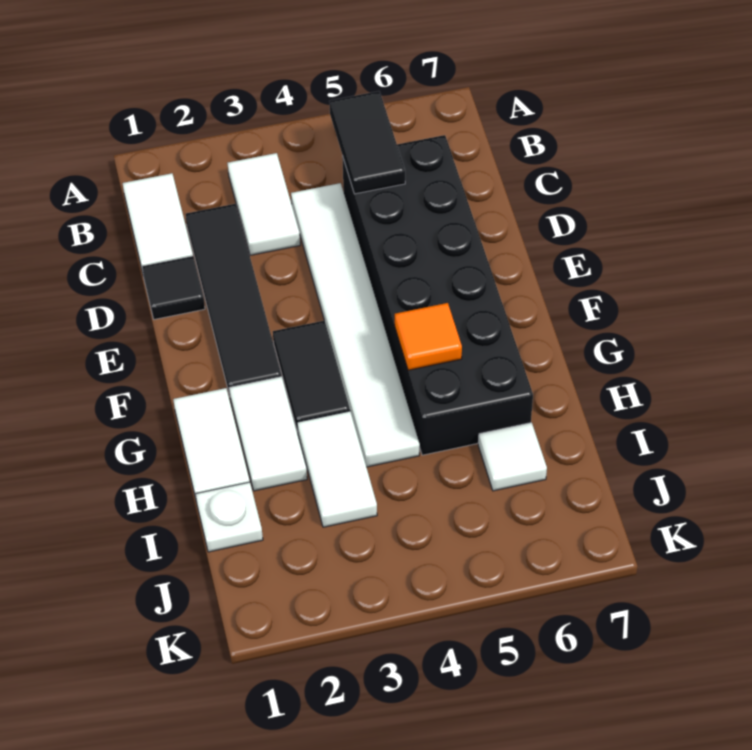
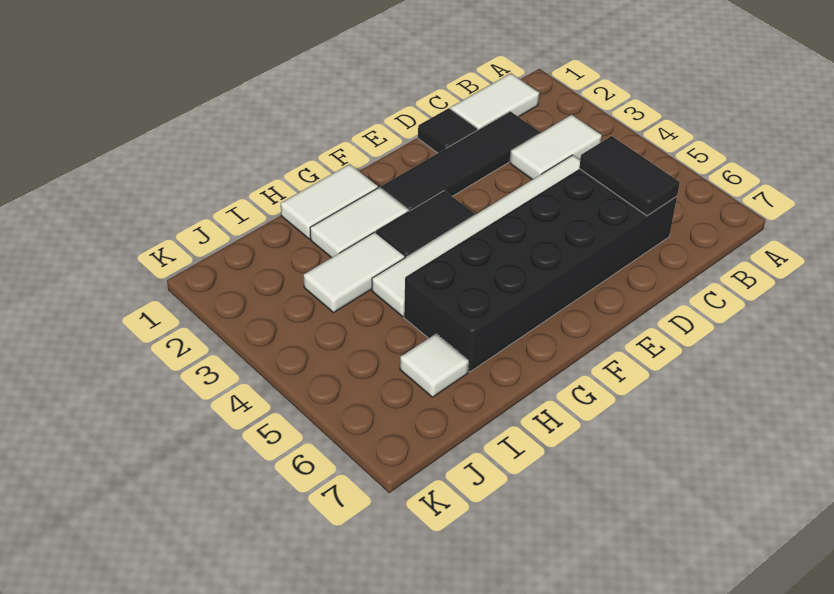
black 1x2 tile [330,91,405,194] -> black 1x2 tile turned to [579,136,680,216]
orange 1x1 tile [395,303,462,370] -> none
white 1x1 plate [196,482,263,552] -> none

